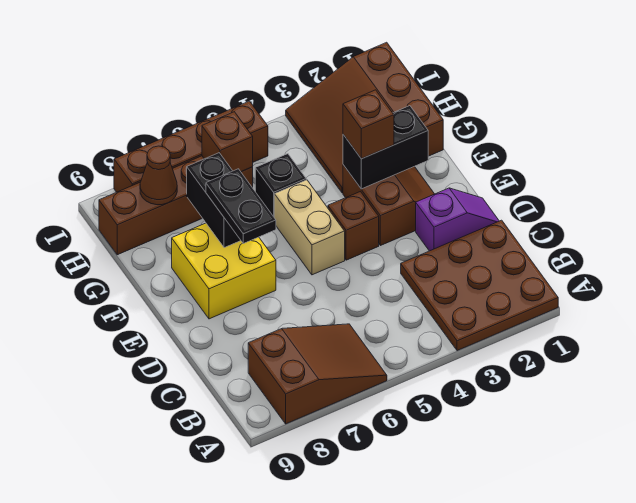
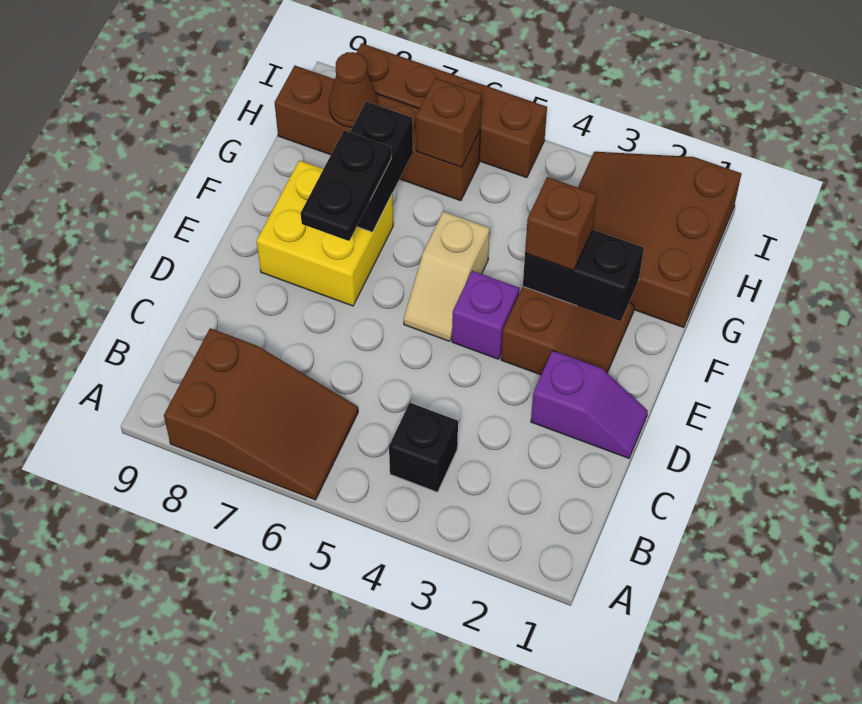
brown 3x3 plate [401,220,558,351] -> none
brown 1x1 brick [328,192,379,260] -> purple 1x1 brick [452,271,519,359]
tan 1x2 brick [274,180,345,275] -> tan 1x2 slope [404,211,490,341]
black 1x1 brick [255,154,306,217] -> black 1x1 brick moved to [389,403,458,492]

